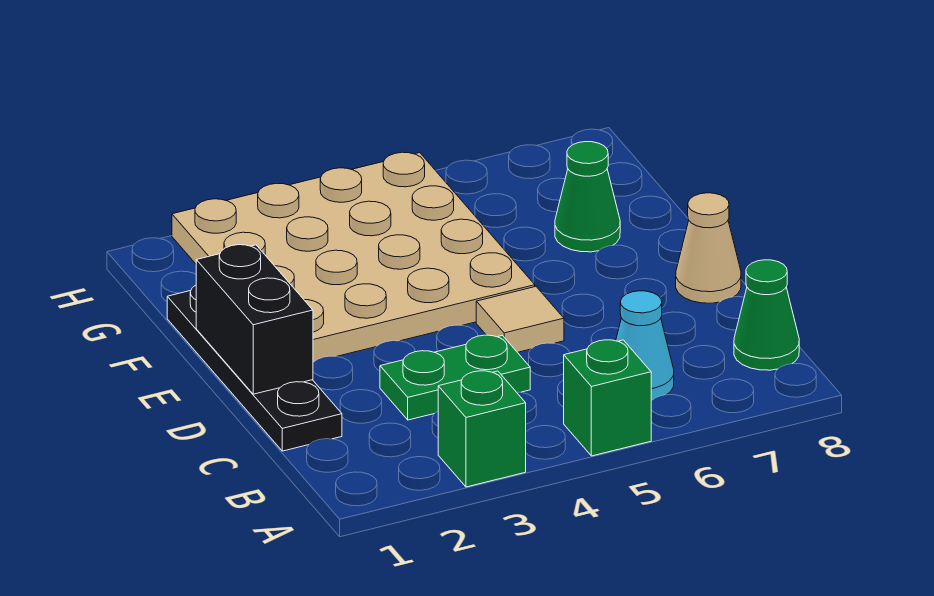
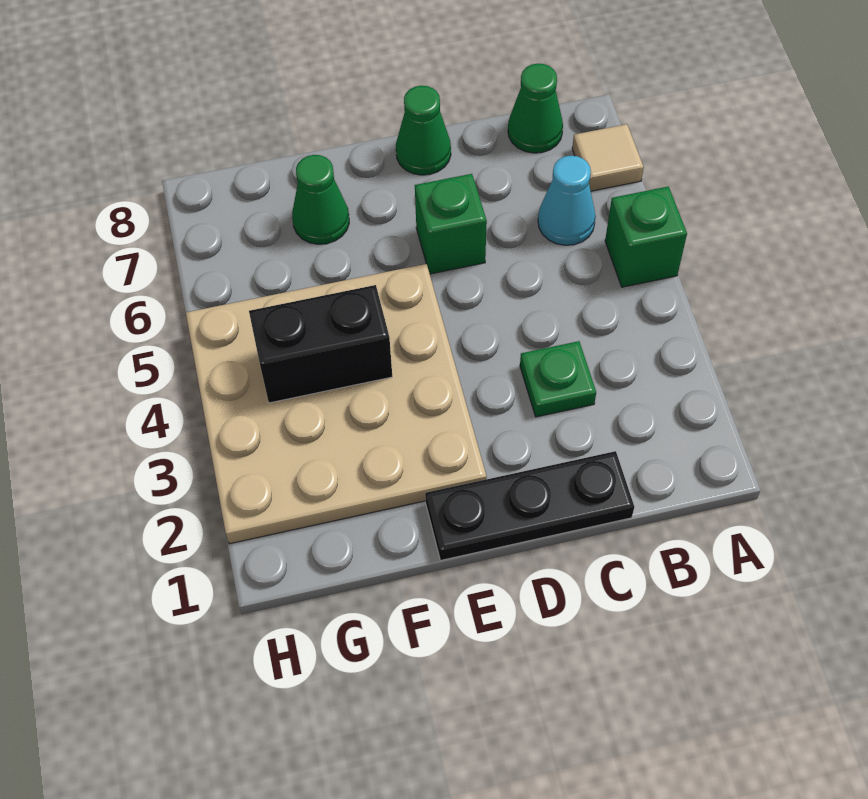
green 1x1 brick [438,371,526,487] -> green 1x1 brick moved to [415,174,487,274]
black 1x4 plate [167,285,342,451] -> black 1x3 plate [425,451,634,560]
green 1x2 plate [380,335,530,420] -> green 1x1 plate [520,341,596,417]
black 1x2 brick [196,245,313,394] -> black 1x2 brick moved to [249,285,392,403]
tan 1x1 tile [476,287,564,352] -> tan 1x1 tile moved to [572,124,644,191]
tan 1x1 cone [676,193,741,303] -> green 1x1 cone [396,86,451,175]

